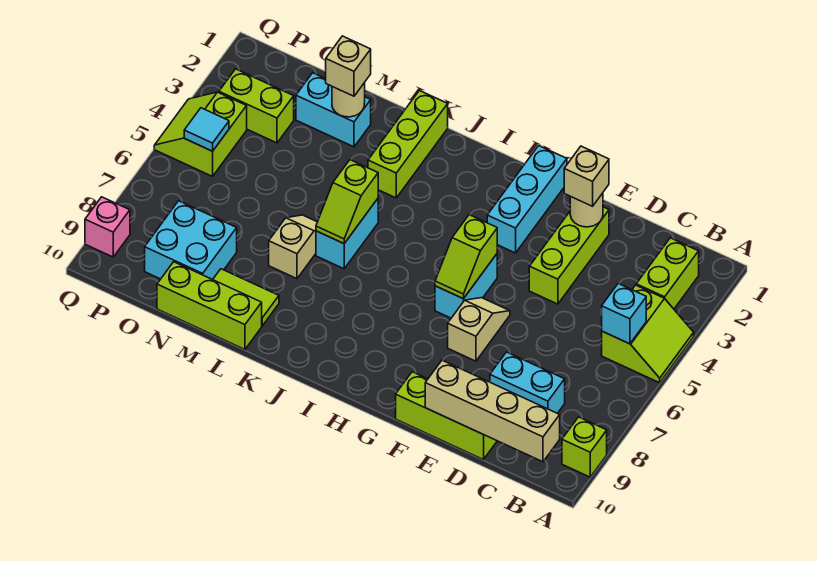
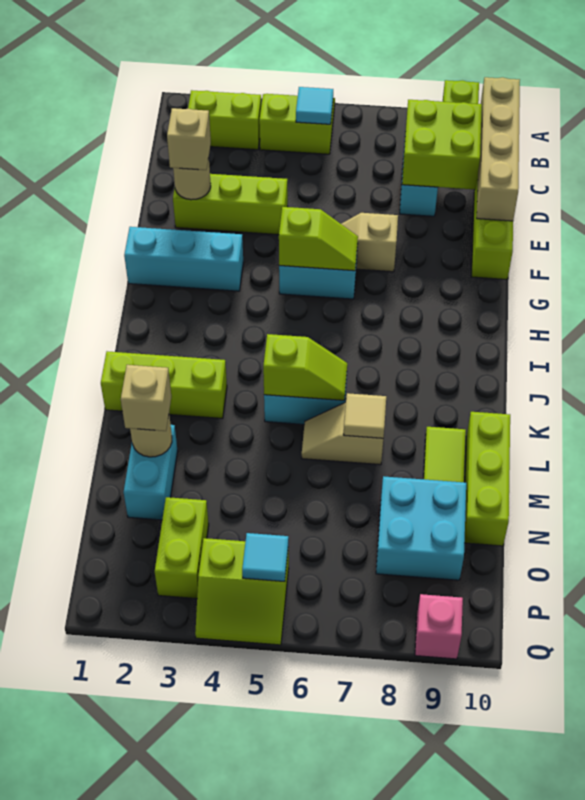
cyan 1x1 brick [601,284,646,344] -> cyan 1x1 tile [296,87,333,124]
none -> lime 2x2 brick [402,100,482,189]
none -> tan 1x1 tile [344,393,386,438]

